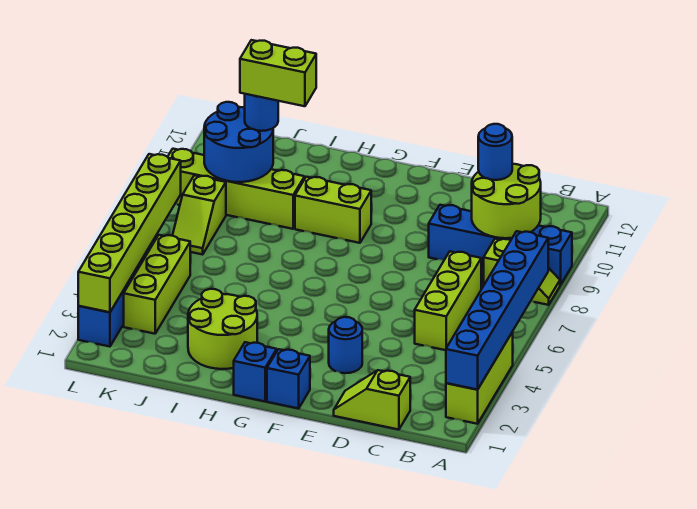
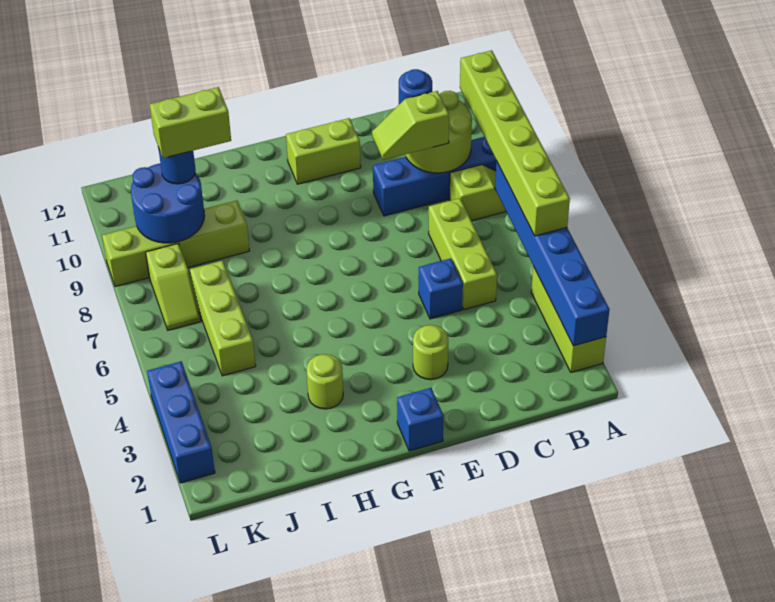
lime 1x2 slope [334,370,410,430] -> lime 1x2 slope moved to [372,91,449,160]
blue 1x1 round brick [329,317,362,373] -> lime 1x1 round brick [413,325,448,380]
blue 1x1 brick [234,342,277,401] -> blue 1x1 brick moved to [419,258,463,319]
lime 1x2 brick [295,177,371,243] -> lime 1x2 brick moved to [286,118,361,184]
lime 2x2 round brick [188,289,257,369] -> lime 1x1 round brick [306,354,343,409]
lime 1x3 brick [124,235,190,334] -> lime 1x3 brick moved to [190,261,256,376]
lime 1x6 brick [78,154,181,312] -> lime 1x6 brick moved to [460,50,570,236]

